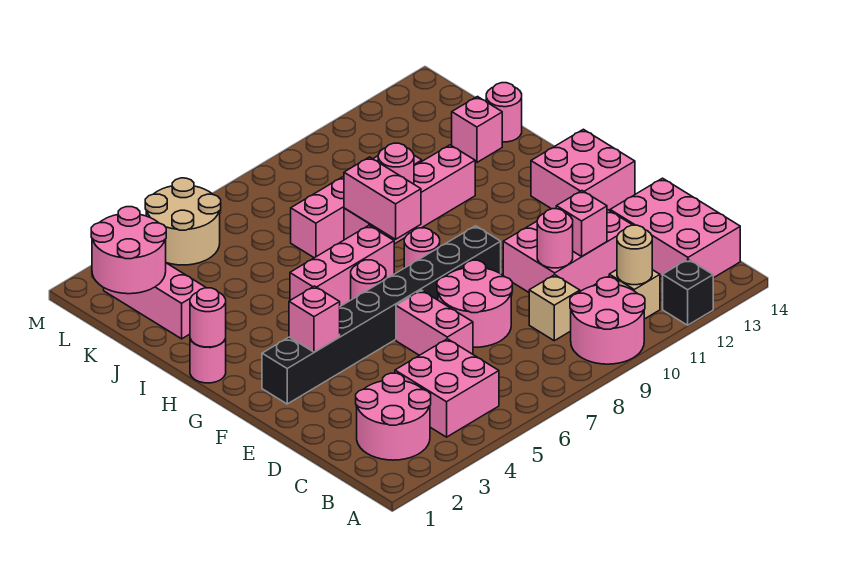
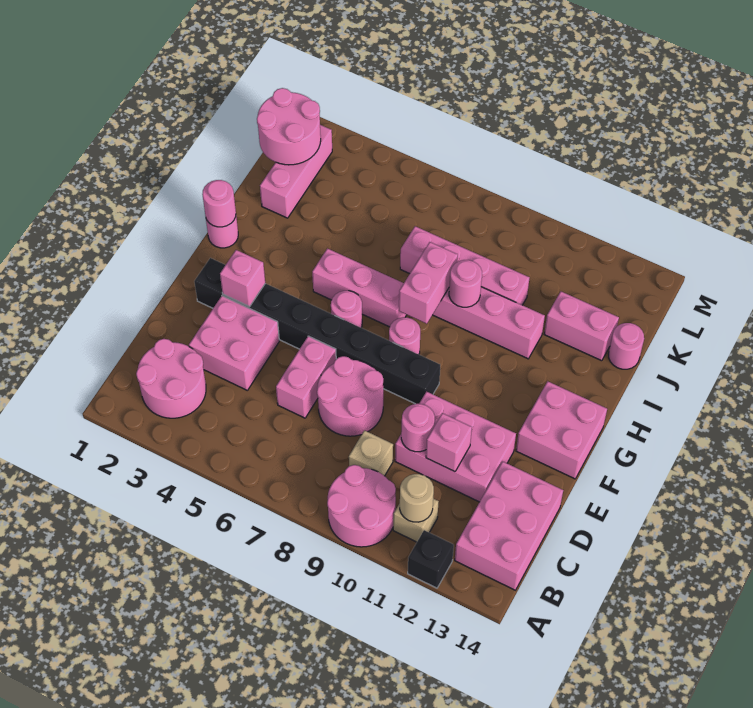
pink 2x2 brick [395,339,499,437] -> pink 2x2 brick moved to [189,296,279,390]
pink 1x1 brick [452,97,502,162] -> pink 1x2 brick [544,292,619,361]
tan 2x2 round brick [145,178,221,265] -> none

